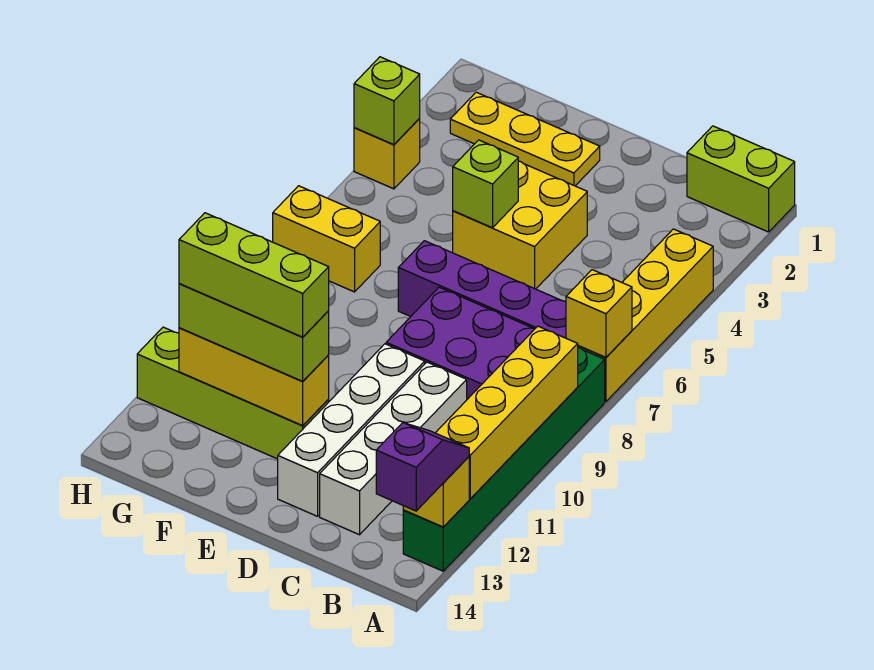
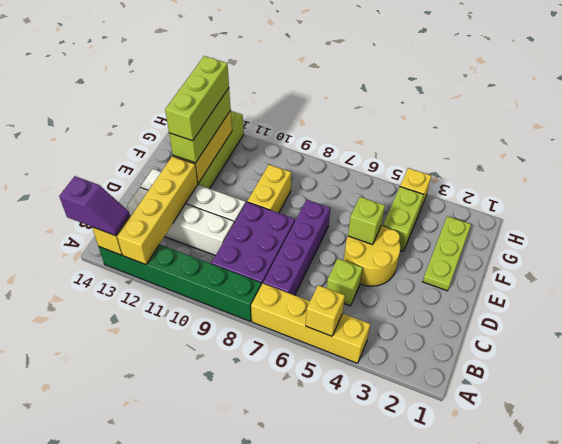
lime 1x2 brick [687,126,795,232] -> lime 1x2 brick moved to [383,187,424,251]
yellow 1x1 brick [566,270,632,358] -> yellow 1x1 brick moved to [306,285,345,336]
yellow 1x4 brick [436,326,578,499] -> yellow 1x4 brick turned to [117,156,198,265]
yellow 2x2 brick [453,161,587,289] -> yellow 2x2 round brick [344,225,400,286]
yellow 1x3 plate [450,92,600,186] -> lime 1x3 plate [423,216,471,291]
yellow 1x2 brick [273,186,380,292] -> yellow 1x2 brick moved to [247,165,291,213]
lime 1x1 brick [354,57,420,145] -> lime 1x1 brick moved to [327,259,363,306]

